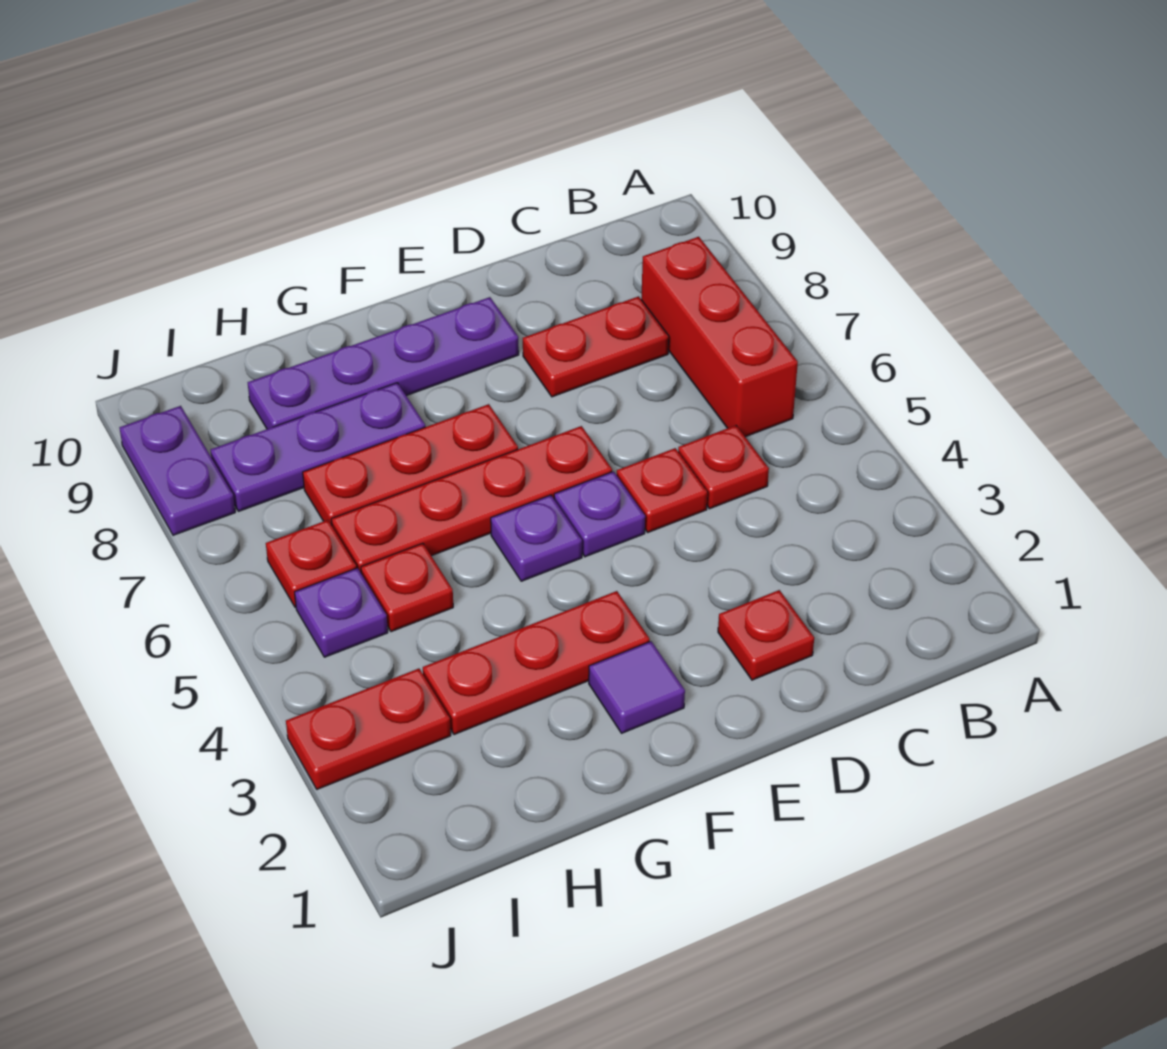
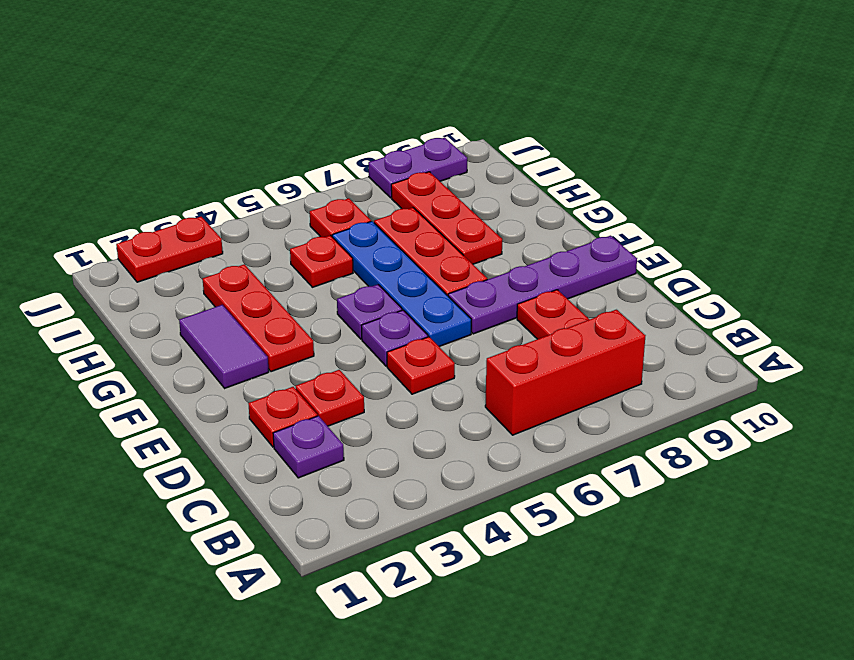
red 1x1 plate [678,425,769,509] -> red 1x1 plate moved to [296,370,364,426]
red 1x4 plate [331,426,612,572] -> blue 1x4 plate [332,221,471,347]
purple 1x4 plate [248,297,519,429] -> purple 1x4 plate turned to [448,236,637,334]
purple 1x1 tile [589,641,685,733] -> purple 1x2 tile [179,305,269,388]
purple 1x3 plate [211,383,425,511] -> red 1x3 plate [391,172,502,264]
red 1x2 plate [286,669,451,789] -> red 1x2 plate turned to [116,217,223,282]
purple 1x1 plate [295,568,388,657] -> purple 1x1 plate moved to [273,416,344,478]

